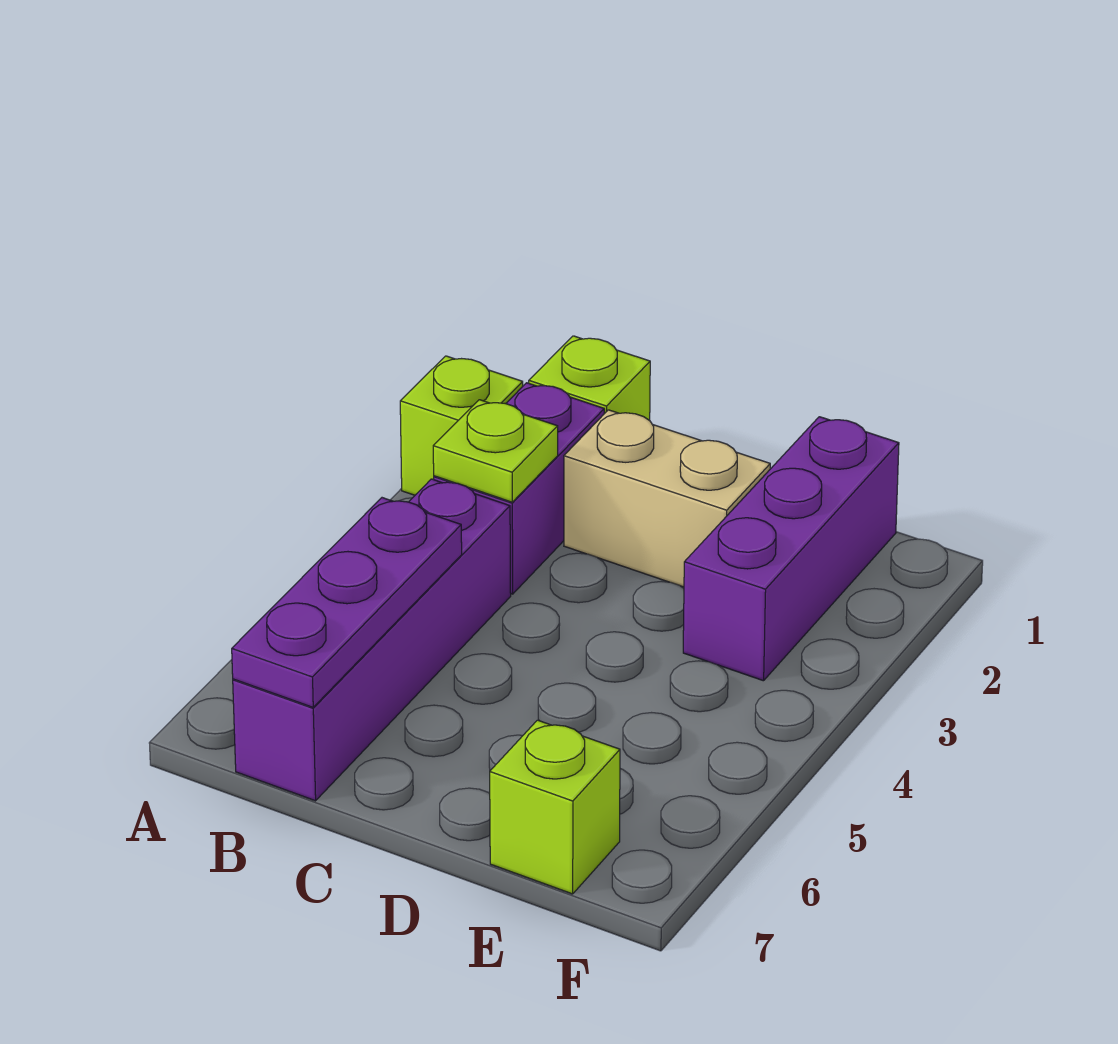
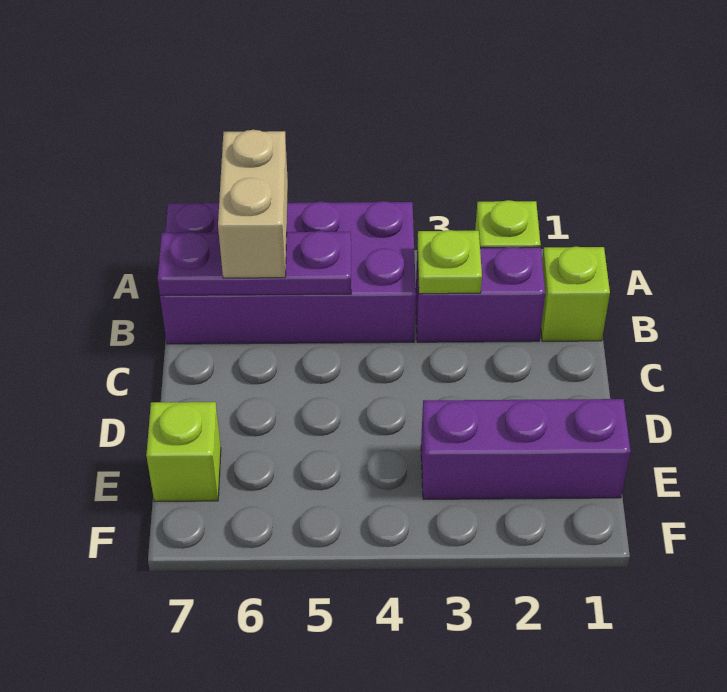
purple 1x4 brick [233,479,511,801] -> purple 2x4 brick [160,201,416,344]
tan 1x2 brick [564,410,770,587] -> tan 1x2 brick moved to [218,130,288,278]

